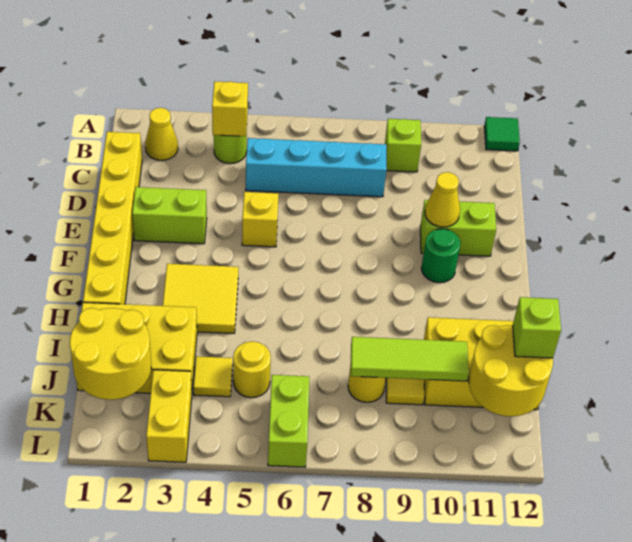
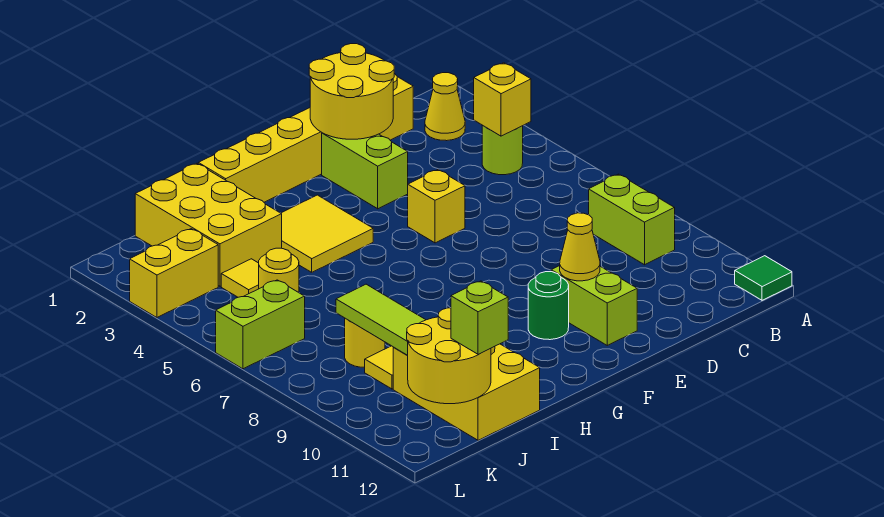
lime 1x1 brick [385,119,421,172] -> lime 1x2 brick [589,174,675,265]
cyan 1x4 brick [246,138,387,197] -> none
yellow 2x2 round brick [70,308,151,400] -> yellow 2x2 round brick moved to [309,44,394,139]

